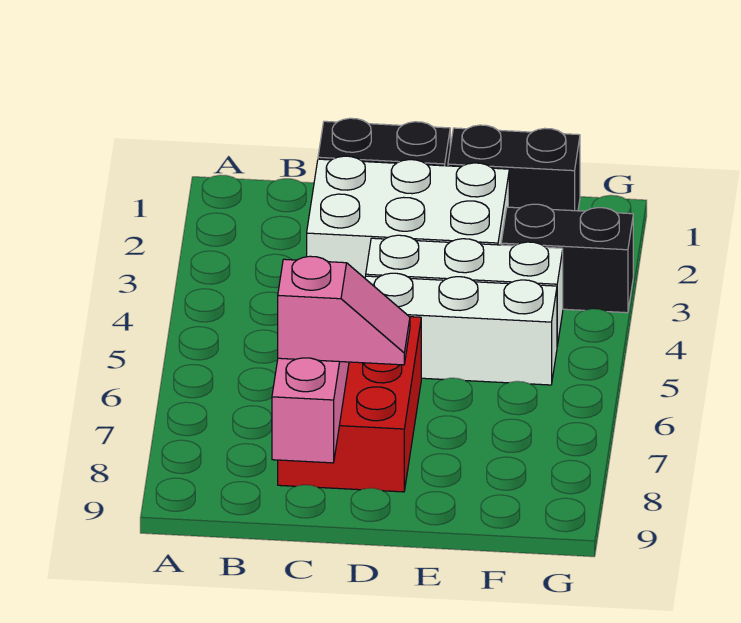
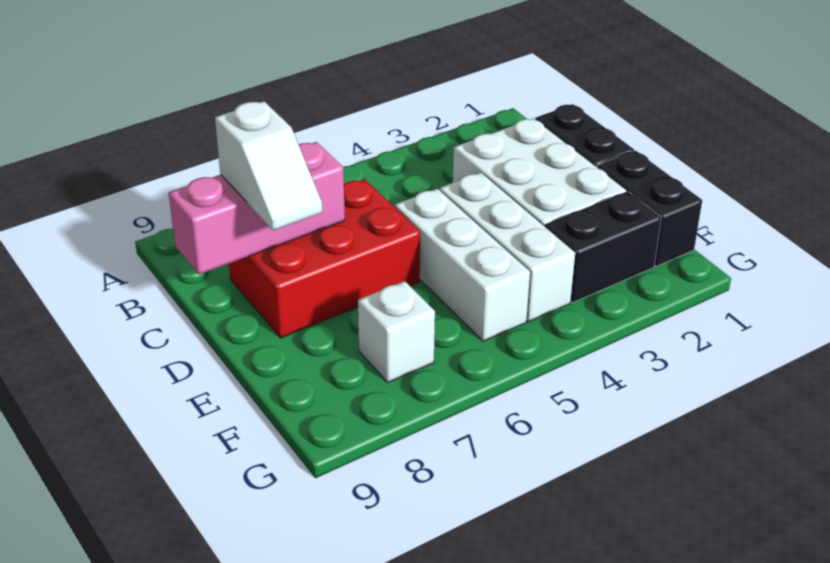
pink 1x2 slope [278,256,410,365] -> white 1x2 slope [215,101,322,231]
black 1x2 brick [501,204,633,313] -> black 1x2 brick turned to [545,192,661,303]
none -> white 1x1 brick [358,281,435,382]

